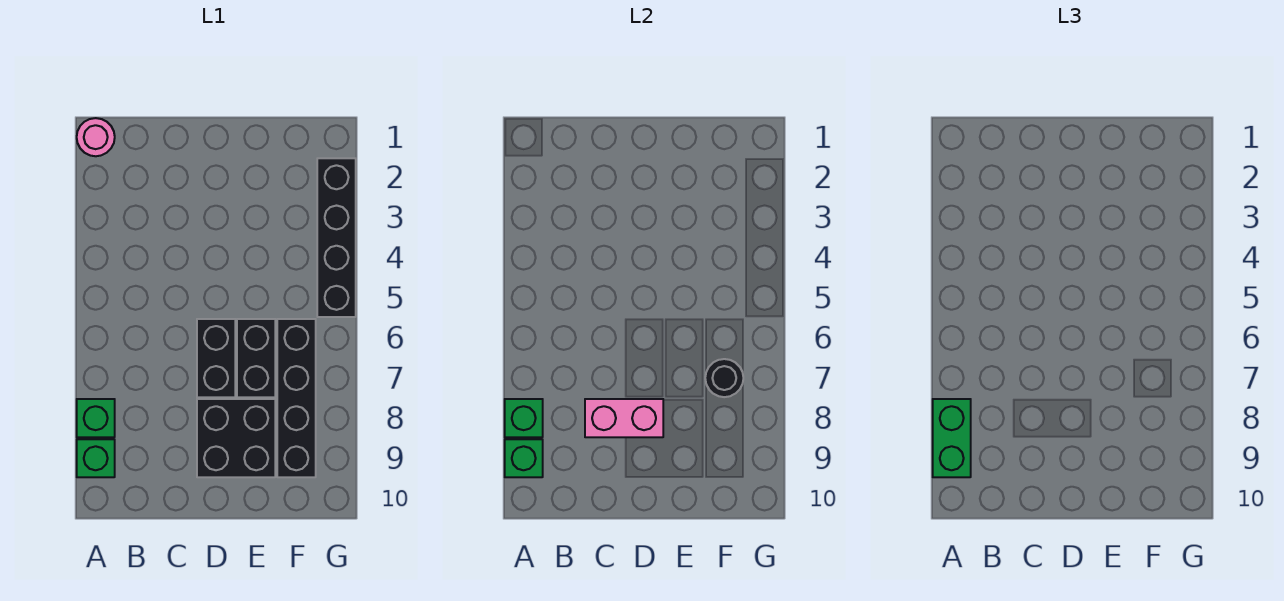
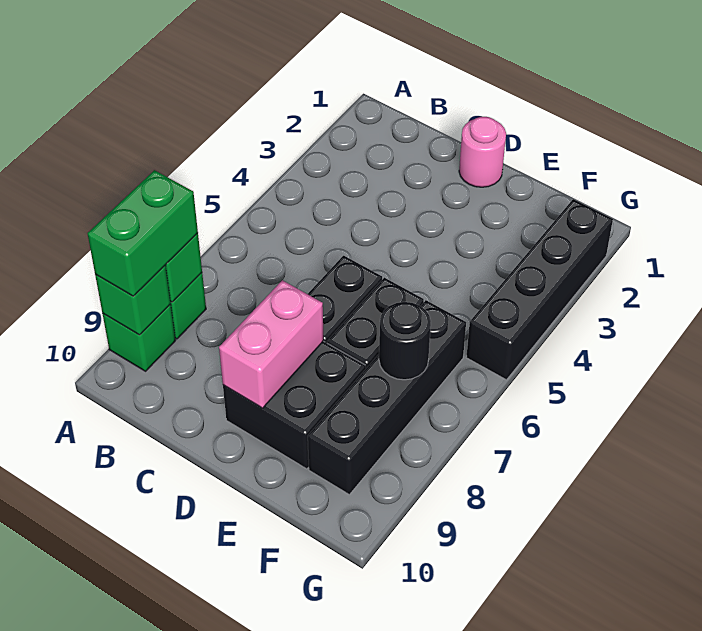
pink 1x1 round brick [77,118,115,156] -> pink 1x1 round brick moved to [459,117,506,187]
pink 1x2 brick [585,399,663,437] -> pink 1x2 brick turned to [219,280,324,408]

